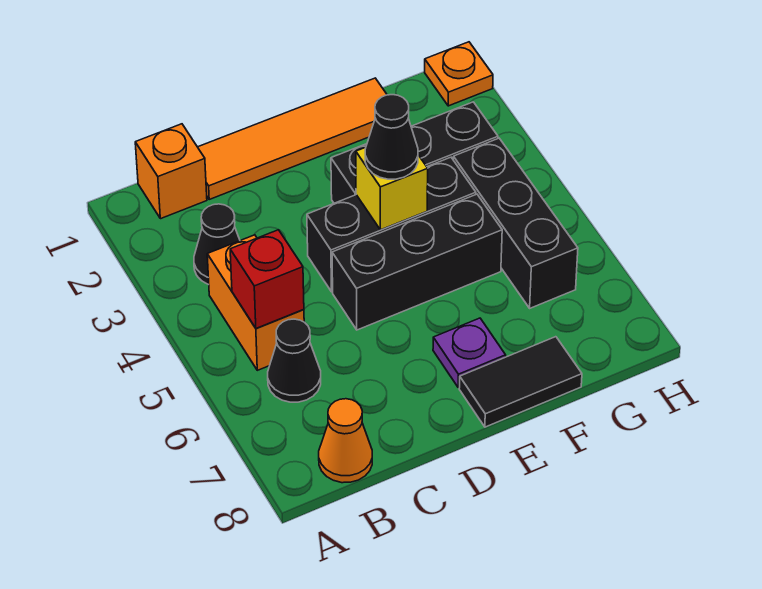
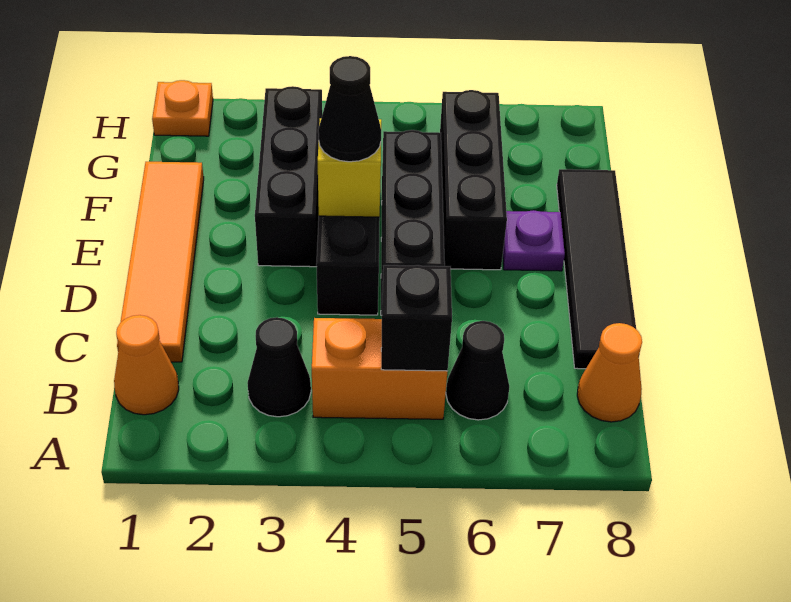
orange 1x1 brick [135,124,207,219] -> orange 1x1 cone [114,315,179,415]
red 1x1 brick [230,230,304,329] -> black 1x1 brick [381,265,452,371]
black 1x2 tile [459,337,582,427] -> black 1x4 tile [557,169,640,369]
black 1x3 brick [453,138,578,308] -> black 1x3 brick turned to [440,90,507,270]

